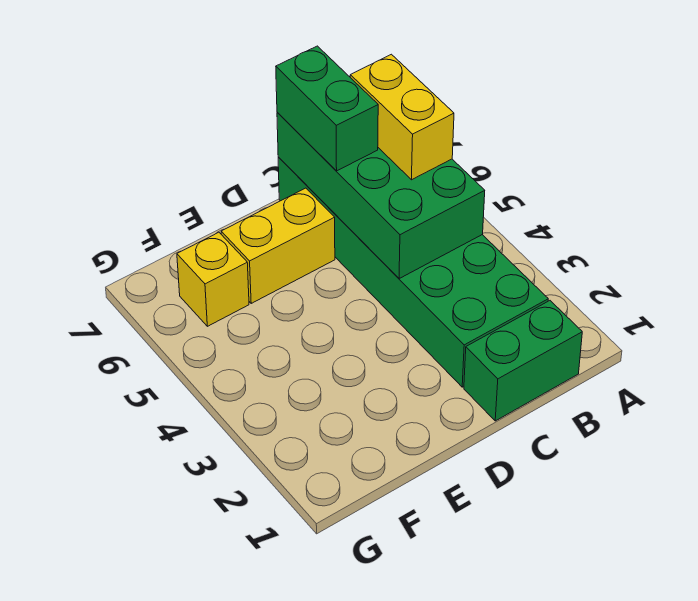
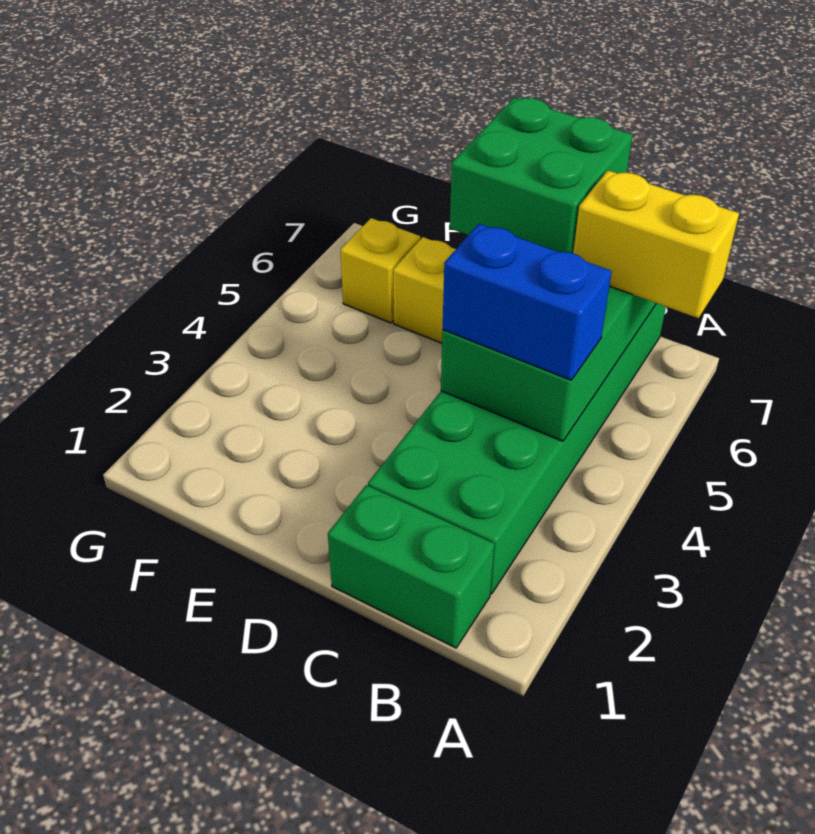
none -> blue 1x2 brick [443,224,612,380]
yellow 1x2 brick [350,54,454,180] -> yellow 1x2 brick turned to [573,170,739,318]
green 1x2 brick [276,46,378,171] -> green 2x2 brick [450,98,633,253]

